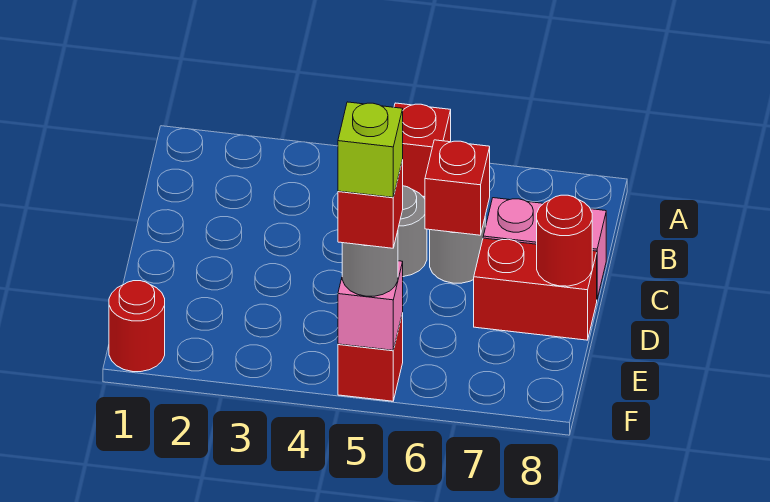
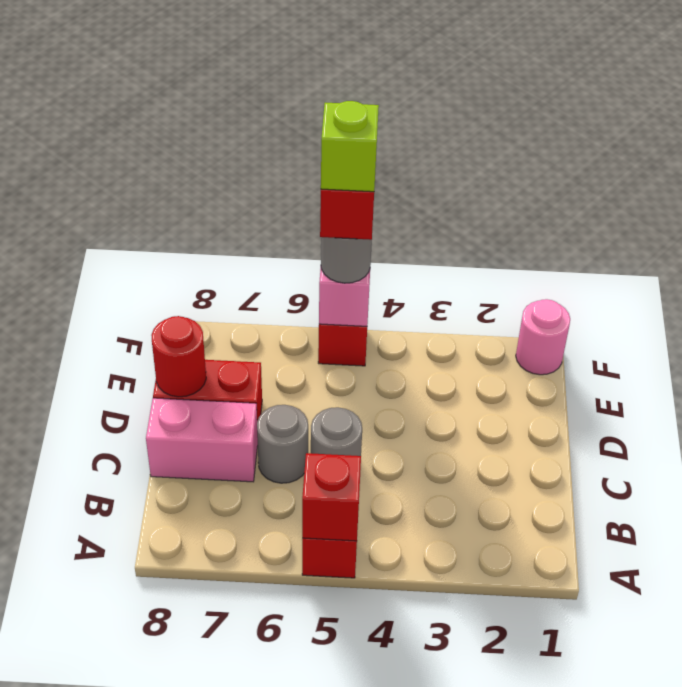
red 1x1 brick [425,140,490,235] -> red 1x1 brick moved to [302,453,361,541]
red 1x1 round brick [109,281,165,372] -> pink 1x1 round brick [516,299,570,375]

